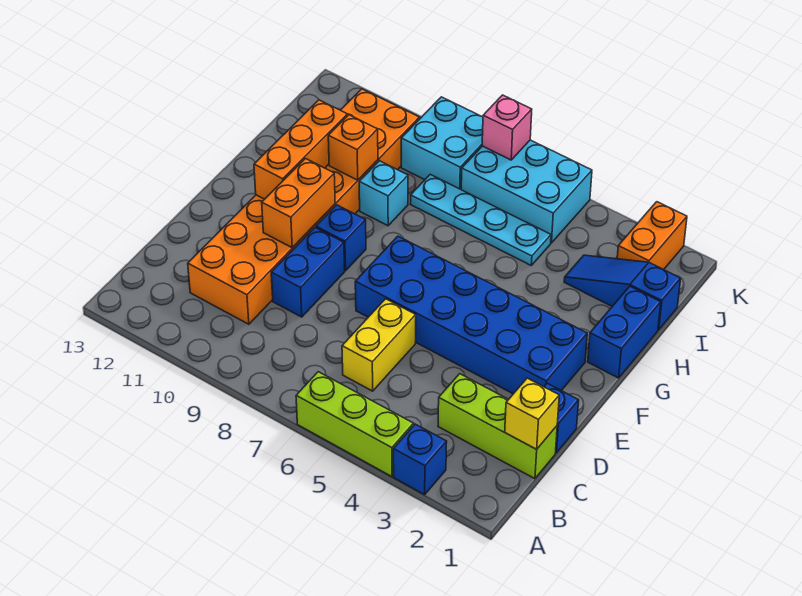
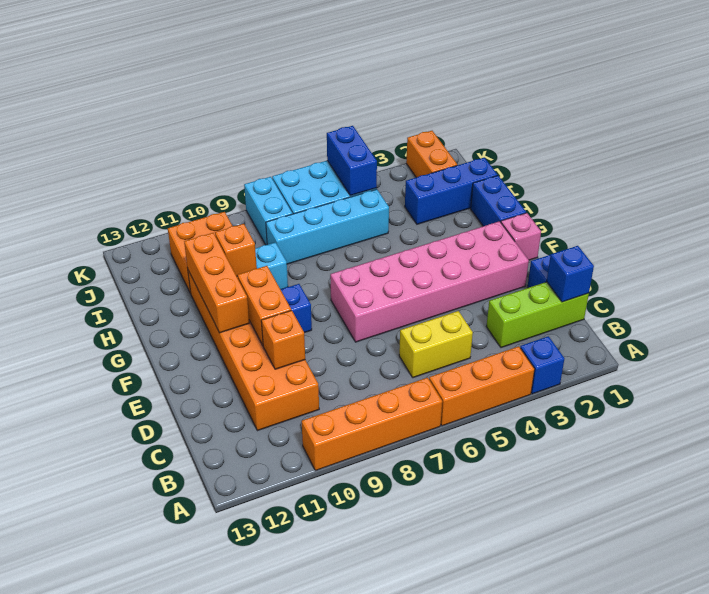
lime 1x3 brick [296,372,414,477] -> orange 1x3 brick [429,346,535,426]
none -> orange 1x4 brick [302,378,442,471]
yellow 1x1 brick [505,378,559,449] -> blue 1x1 brick [547,246,594,302]
yellow 1x2 brick [342,299,416,391] -> yellow 1x2 brick turned to [399,311,473,378]
blue 1x2 brick [271,228,345,317] -> blue 1x2 brick moved to [327,126,377,196]
none -> orange 1x1 brick [261,310,305,369]
blue 2x6 brick [355,236,587,394] -> pink 2x6 brick [330,221,529,342]
blue 1x3 slope [564,255,681,330] -> blue 1x3 brick [405,158,497,224]
cyan 1x4 plate [411,174,551,265] -> cyan 1x4 brick [266,189,389,264]
cyan 2x2 brick [401,97,483,189] -> cyan 1x2 brick [244,177,293,245]
pink 1x1 brick [482,95,532,160] -> pink 1x1 brick moved to [501,213,541,260]

